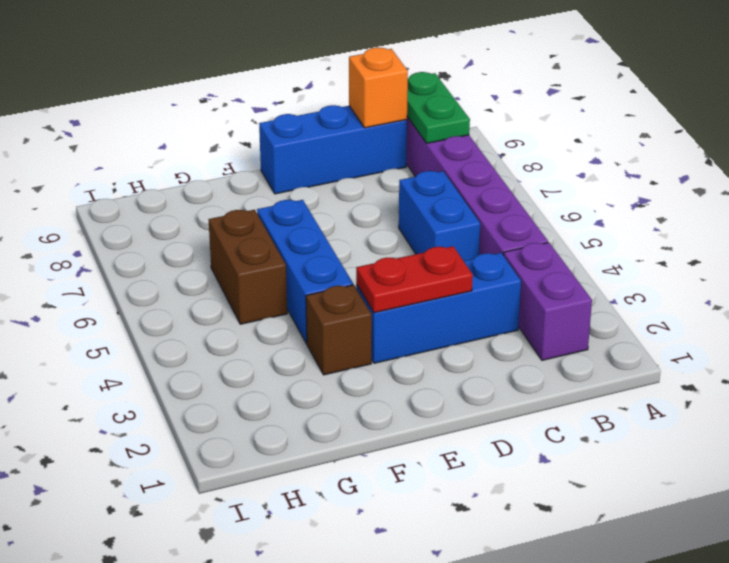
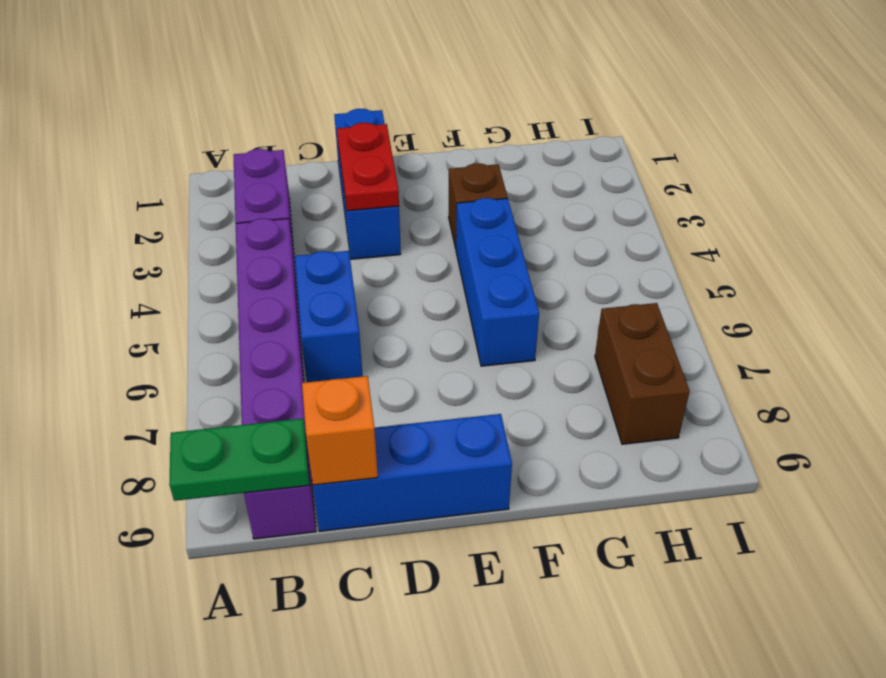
green 1x2 plate [407,72,470,143] -> green 1x2 plate turned to [169,419,310,501]
blue 1x3 brick [356,253,521,363] -> blue 1x3 brick turned to [334,109,401,259]
red 1x2 plate [356,246,473,313] -> red 1x2 plate turned to [337,123,399,211]
brown 1x2 brick [209,210,287,324] -> brown 1x2 brick moved to [595,303,690,444]

